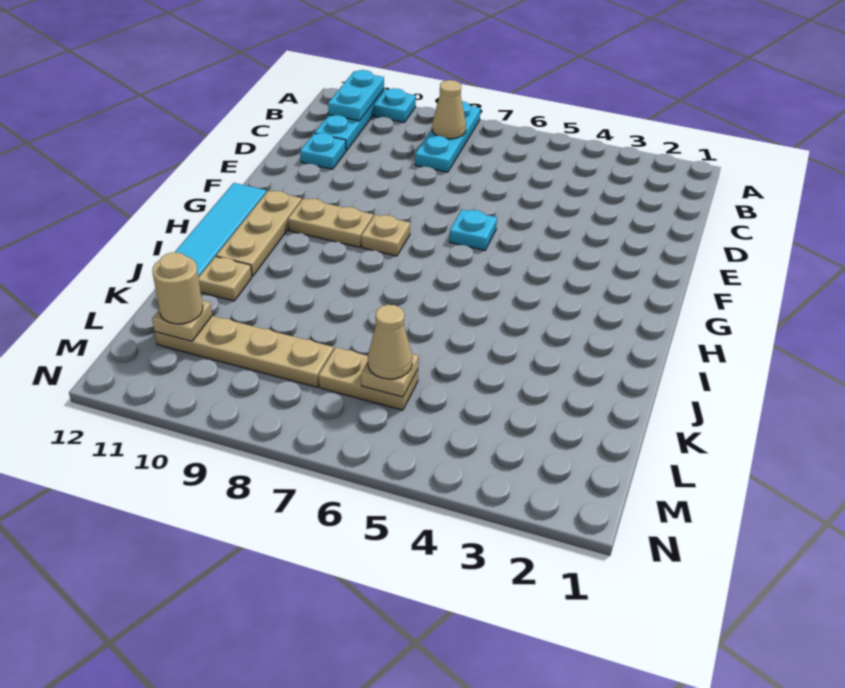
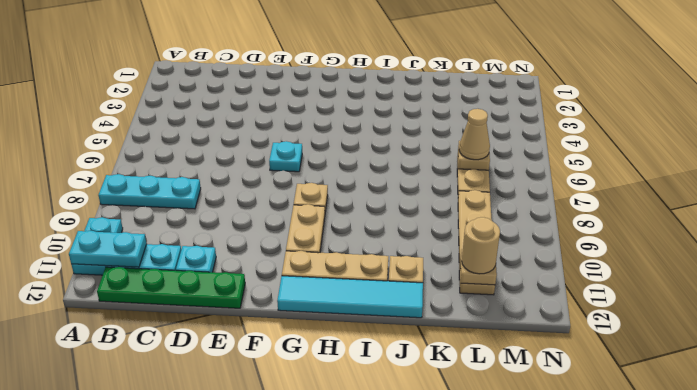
tan 1x1 cone [432,80,466,139] -> none
none -> green 1x4 plate [97,267,245,308]

